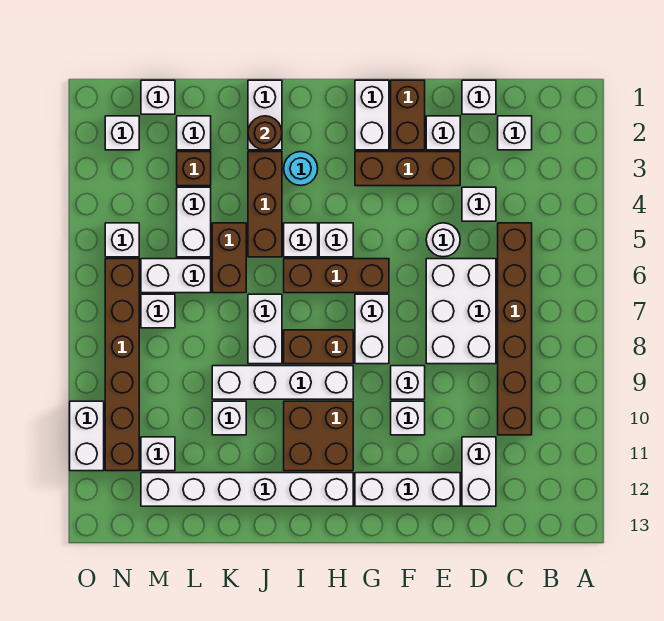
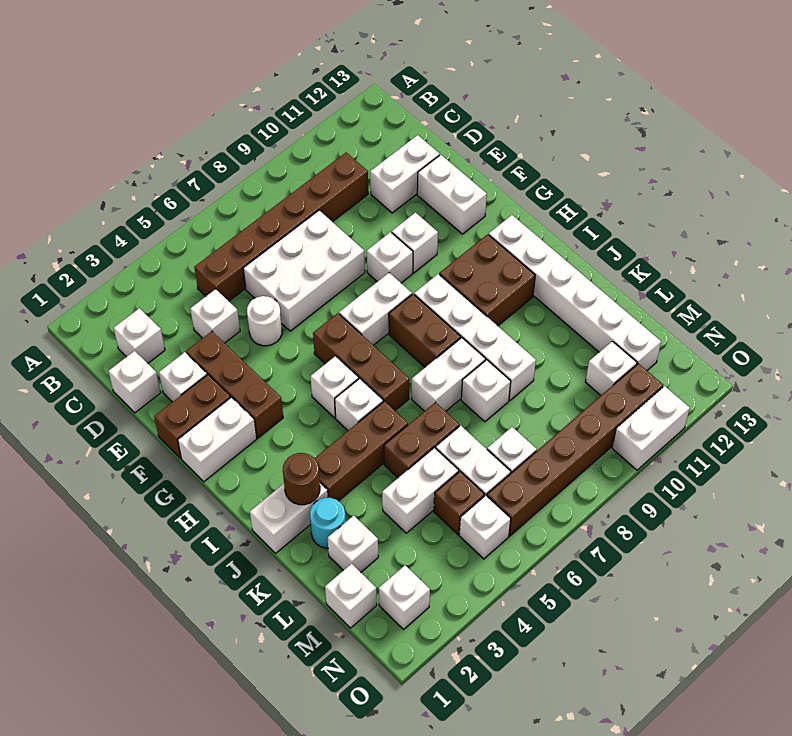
white 1x3 brick [355,473,460,506] -> white 1x2 brick [417,155,487,234]
cyan 1x1 round brick [284,152,318,186] -> cyan 1x1 round brick moved to [310,498,346,548]
white 1x1 brick [212,401,246,435] -> white 1x1 brick moved to [461,360,511,422]
brown 1x1 brick [177,152,211,186] -> brown 1x1 brick moved to [434,472,485,535]

